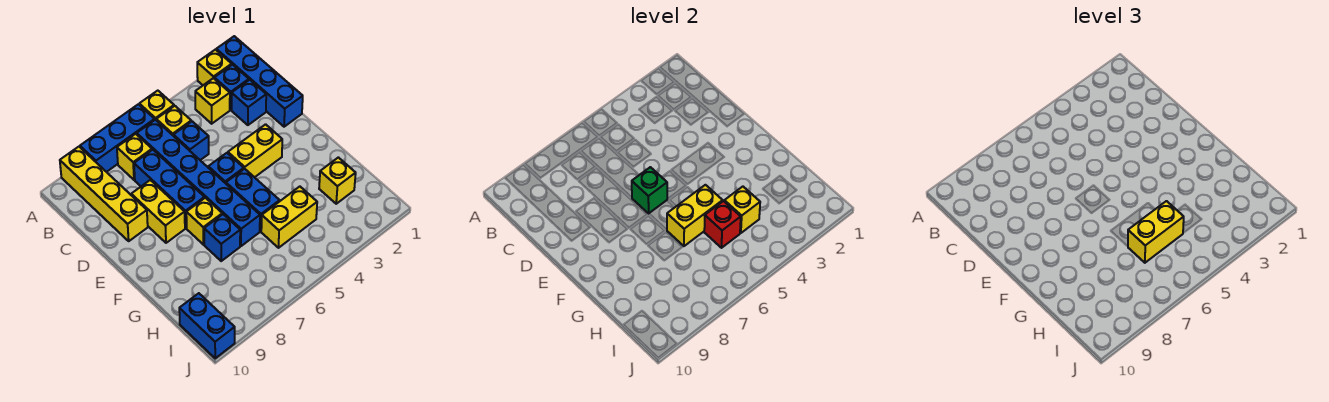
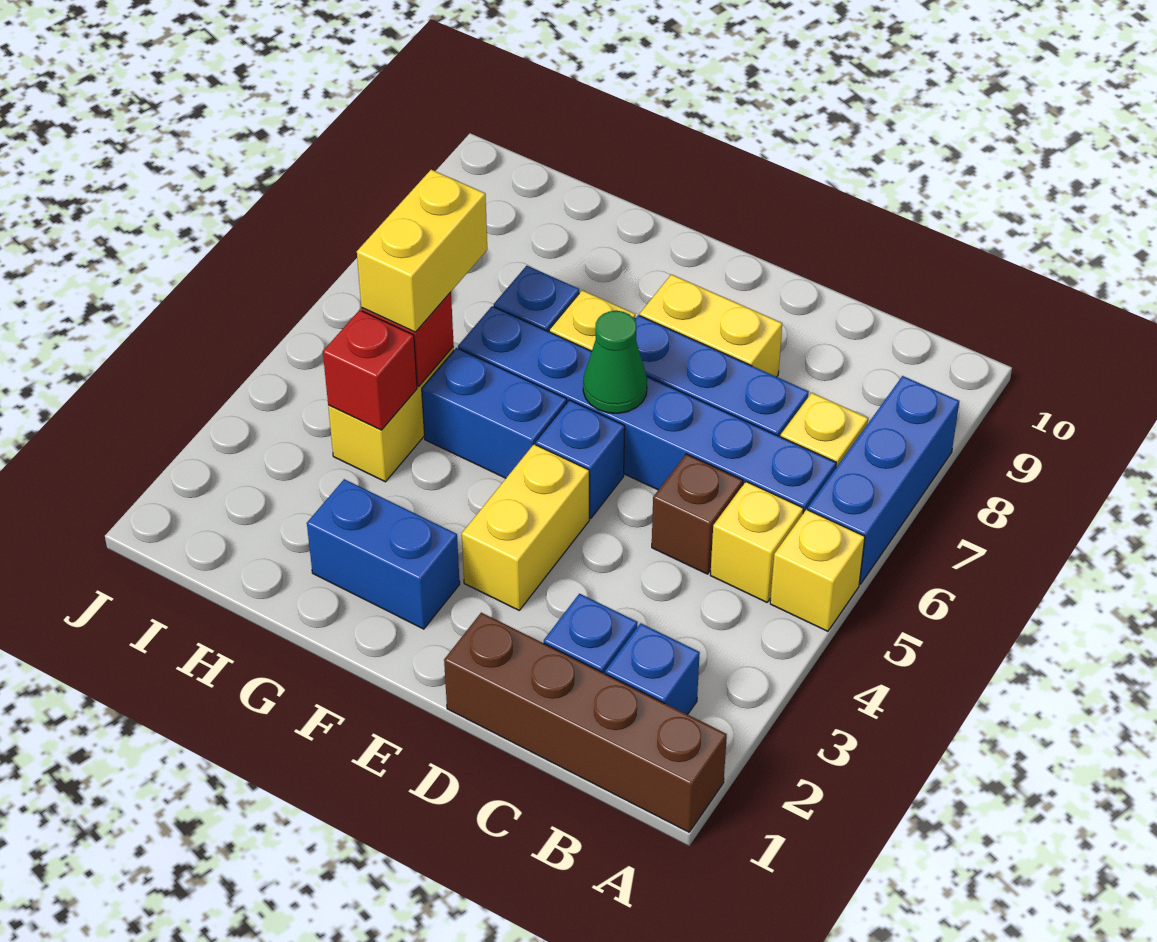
blue 1x4 brick [216,36,303,127] -> brown 1x4 brick [444,613,727,832]
yellow 1x1 brick [197,50,232,85] -> none
yellow 1x4 brick [60,147,148,241] -> none
yellow 1x1 brick [195,78,230,124] -> none
blue 1x1 brick [174,121,209,160] -> brown 1x1 brick [652,454,743,574]
green 1x1 brick [632,167,667,213] -> green 1x1 cone [583,311,647,413]
yellow 1x2 brick [667,185,723,246] -> none
yellow 1x1 brick [319,157,356,204] -> none
yellow 1x1 brick [724,187,760,233] -> red 1x1 brick [323,310,417,430]
blue 1x2 brick [179,293,235,358] -> blue 1x2 brick moved to [307,479,460,629]

